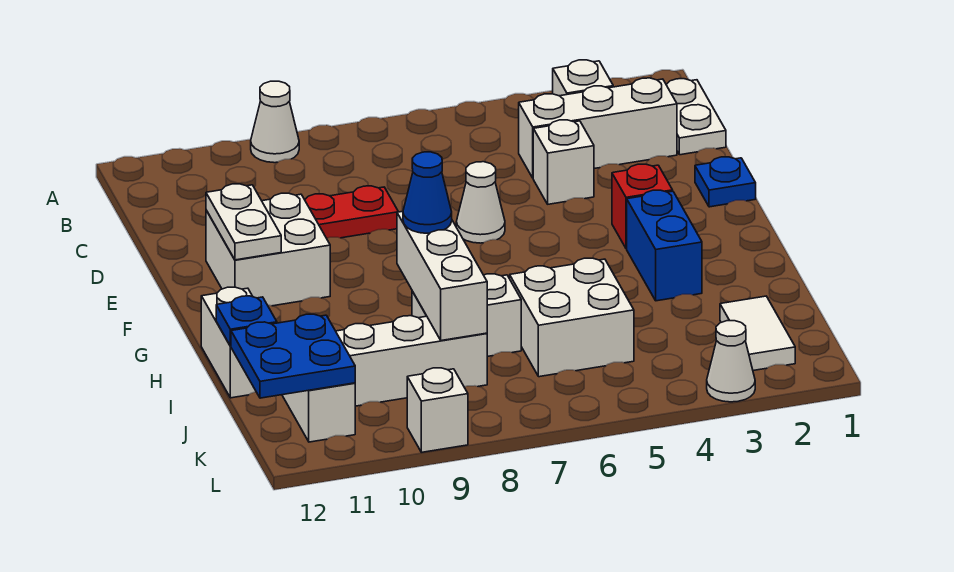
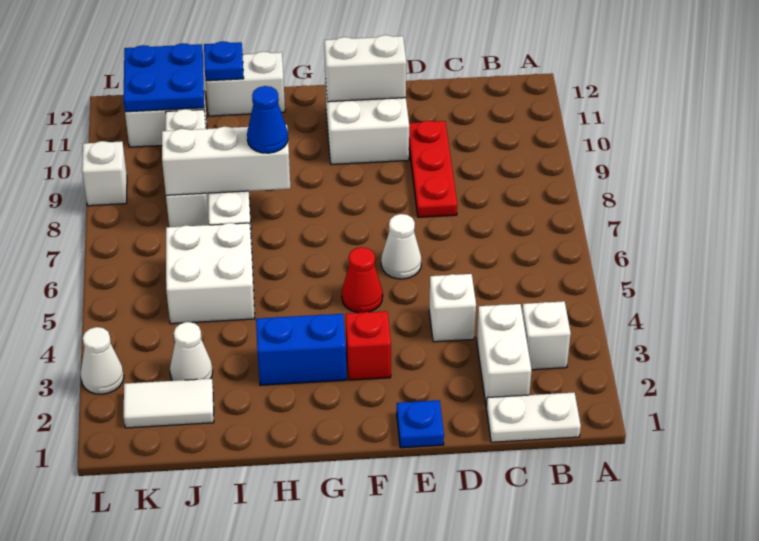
white 1x1 cone [251,81,299,163] -> white 1x1 cone moved to [170,322,213,381]
white 1x3 brick [519,78,677,178] -> white 1x2 brick [477,304,532,406]
white 1x2 plate [206,184,281,260] -> white 1x2 brick [324,35,406,102]
none -> red 1x1 cone [342,247,383,313]

